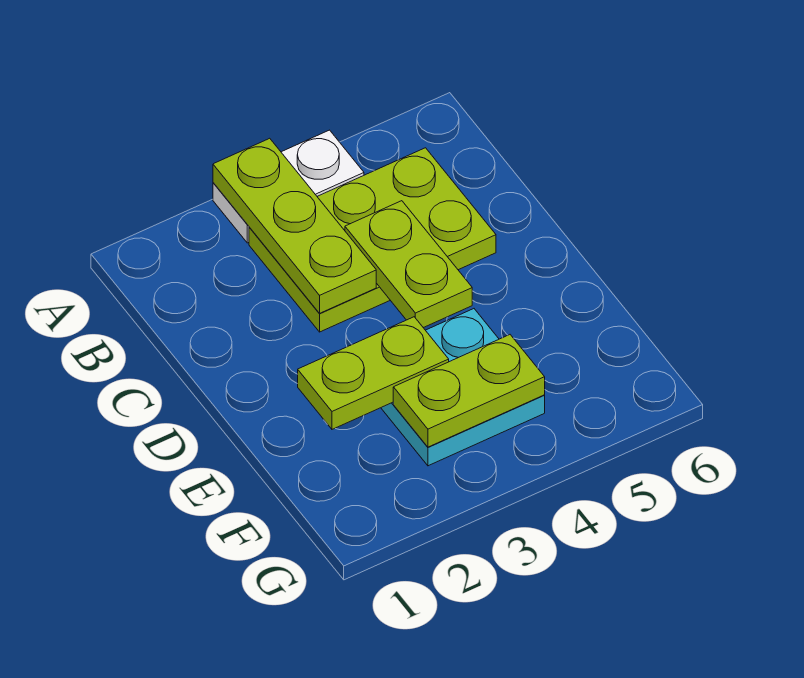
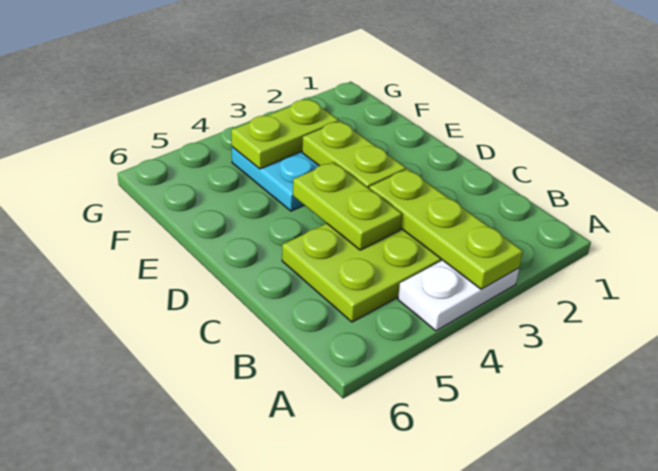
lime 1x2 plate [298,317,449,429] -> lime 1x2 plate turned to [302,121,406,188]

